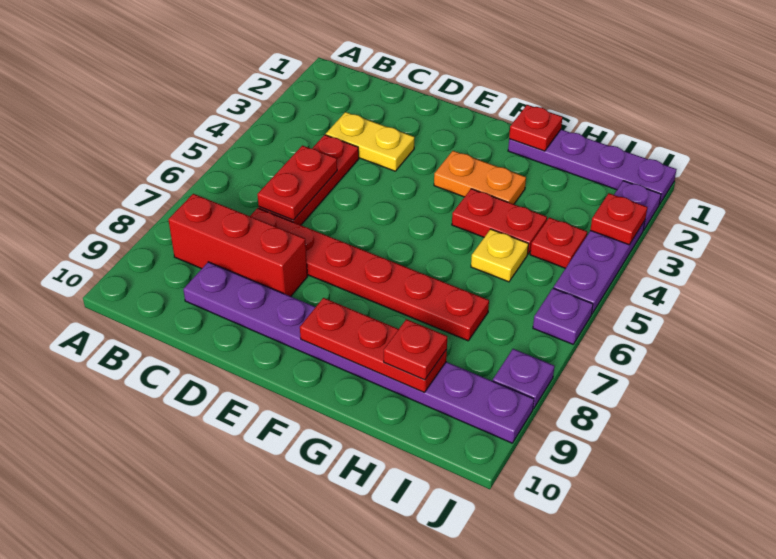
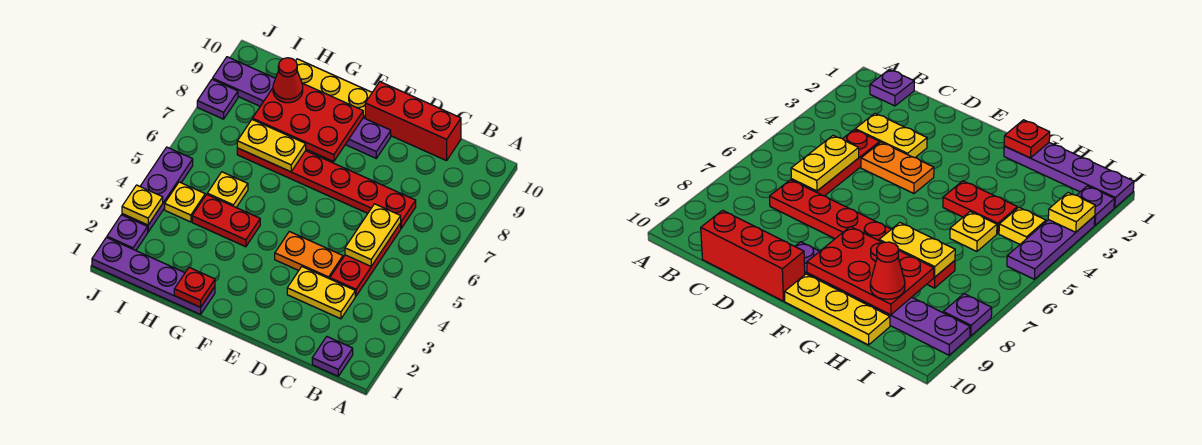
red 1x3 brick [168,194,308,296] -> red 1x3 brick moved to [365,82,461,161]
red 1x2 plate [257,146,337,220] -> yellow 1x2 plate [345,204,401,266]
purple 1x8 plate [183,262,534,443] -> purple 1x6 plate [213,57,391,158]
orange 1x2 plate [434,151,526,204] -> orange 1x2 plate moved to [275,232,343,279]
red 1x3 plate [300,298,447,392] -> red 2x3 plate [253,83,363,162]
none -> yellow 1x3 plate [296,59,372,118]
none -> yellow 1x2 plate [237,119,306,172]
red 1x1 plate [384,319,447,380] -> red 1x1 cone [273,58,303,103]
red 1x1 plate [530,217,587,268] -> yellow 1x1 plate [165,182,205,222]
red 1x1 plate [590,193,647,245] -> yellow 1x1 plate [122,185,163,225]
purple 1x1 plate [533,288,593,344] -> purple 1x1 plate moved to [312,337,353,376]

